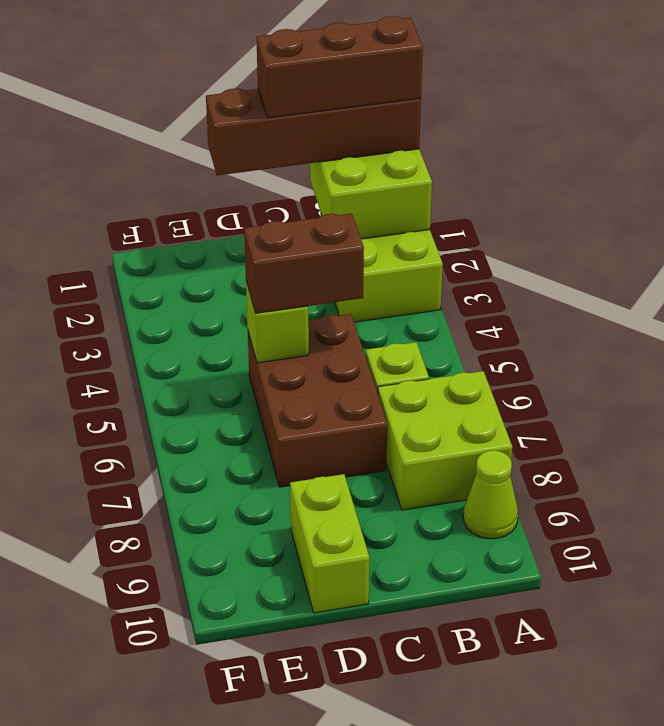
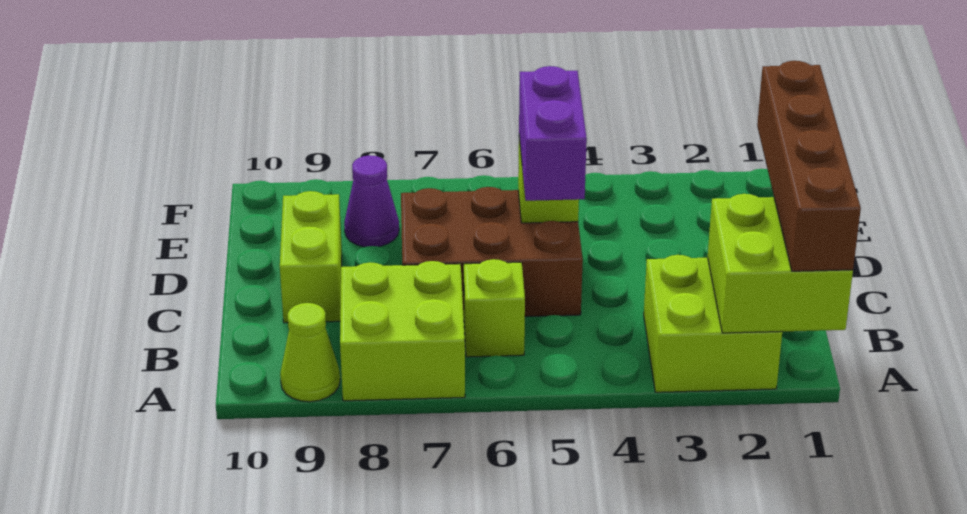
brown 1x3 brick [256,16,423,118] -> none
brown 1x2 brick [244,214,364,313] -> purple 1x2 brick [519,66,587,201]
lime 1x2 brick [290,474,369,613] -> lime 1x2 brick turned to [280,191,342,323]
none -> purple 1x1 cone [344,155,399,247]

